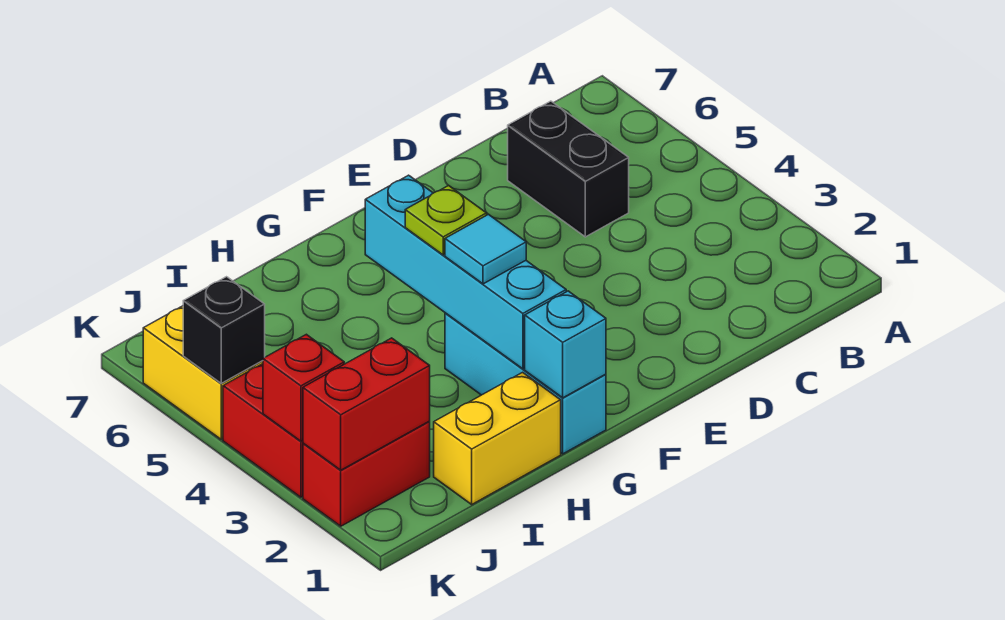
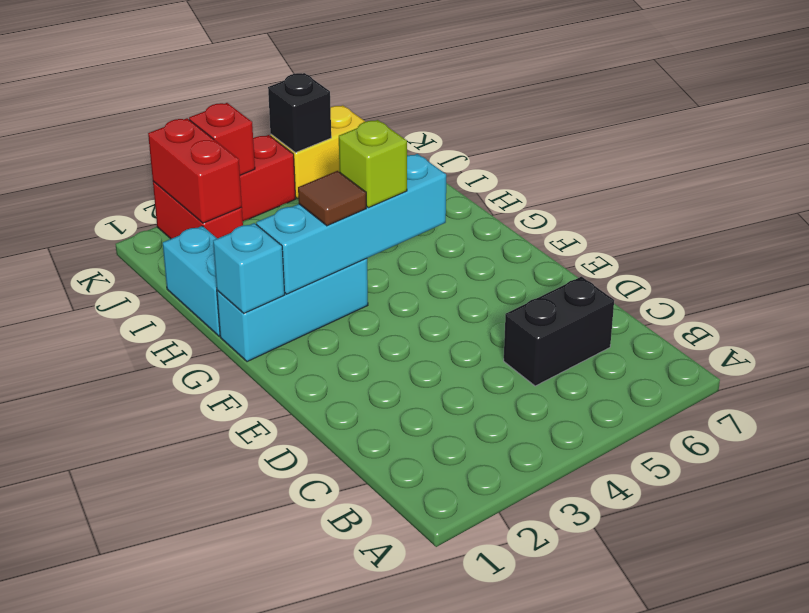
cyan 1x1 tile [445,214,526,284] -> brown 1x1 tile [298,171,366,226]
lime 1x1 plate [405,185,487,255] -> lime 1x1 brick [339,120,407,208]
yellow 1x2 brick [434,372,561,504] -> cyan 1x2 brick [163,226,220,336]

